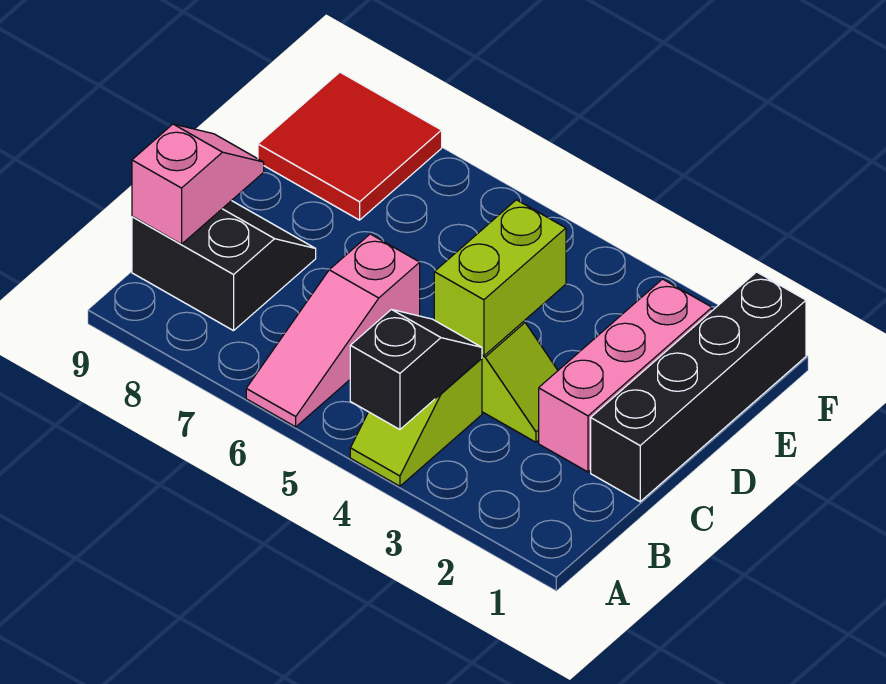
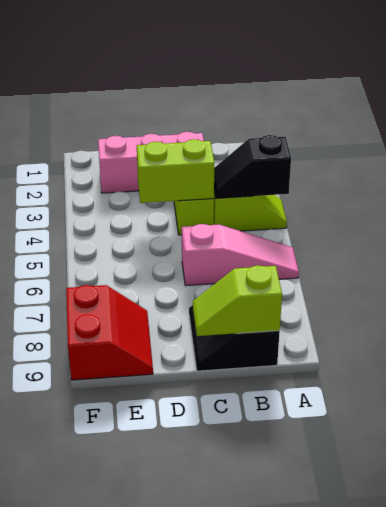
pink 1x2 slope [132,124,264,244] -> lime 1x2 slope [193,265,282,336]
black 1x4 brick [591,272,806,502] -> none
red 2x2 tile [258,72,442,220] -> red 2x2 slope [66,285,153,380]

